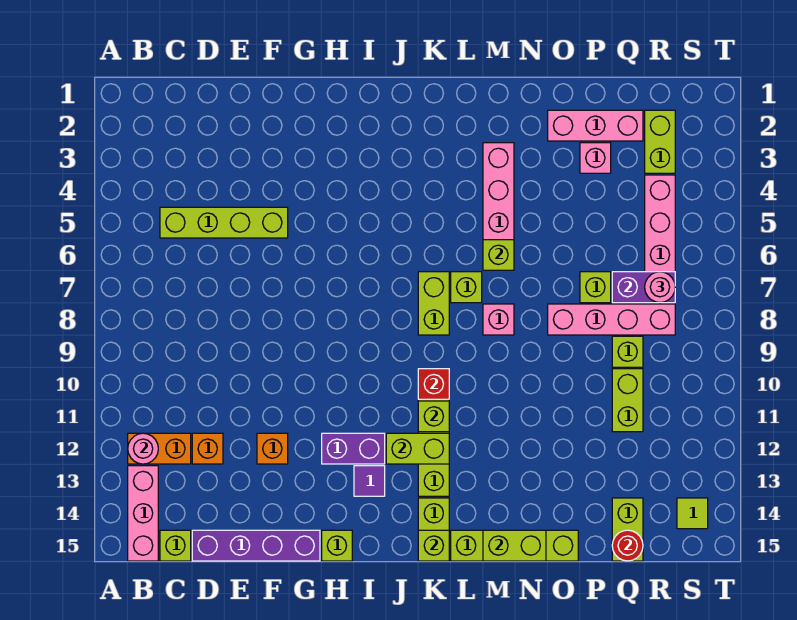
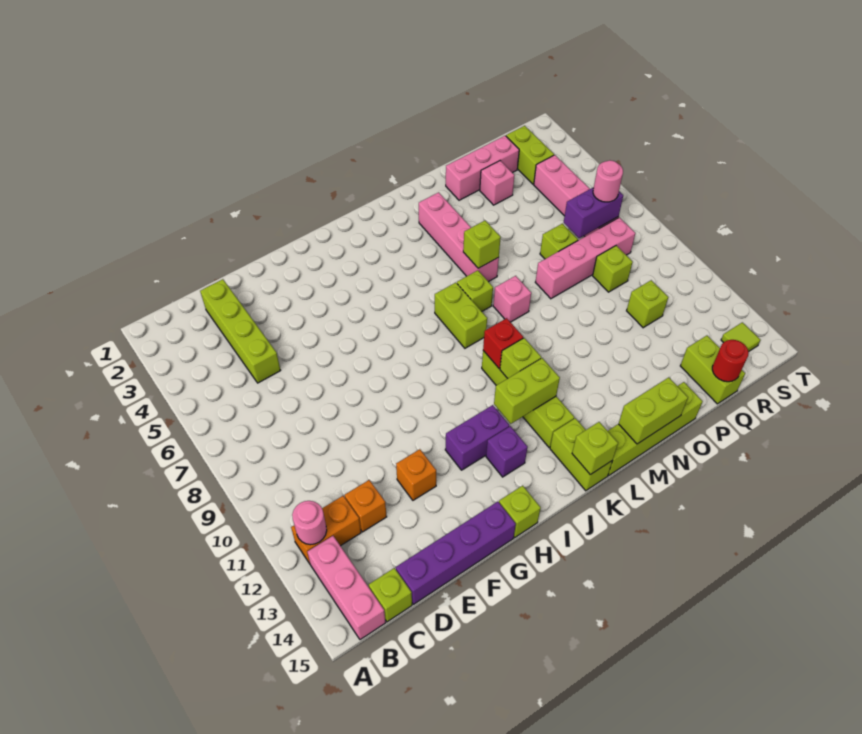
lime 1x4 brick [160,207,288,238] -> lime 1x4 brick turned to [200,279,281,383]
purple 1x1 tile [354,466,385,496] -> purple 1x1 brick [486,426,528,477]
lime 1x2 brick [612,369,643,432] -> lime 1x1 brick [627,280,668,328]

